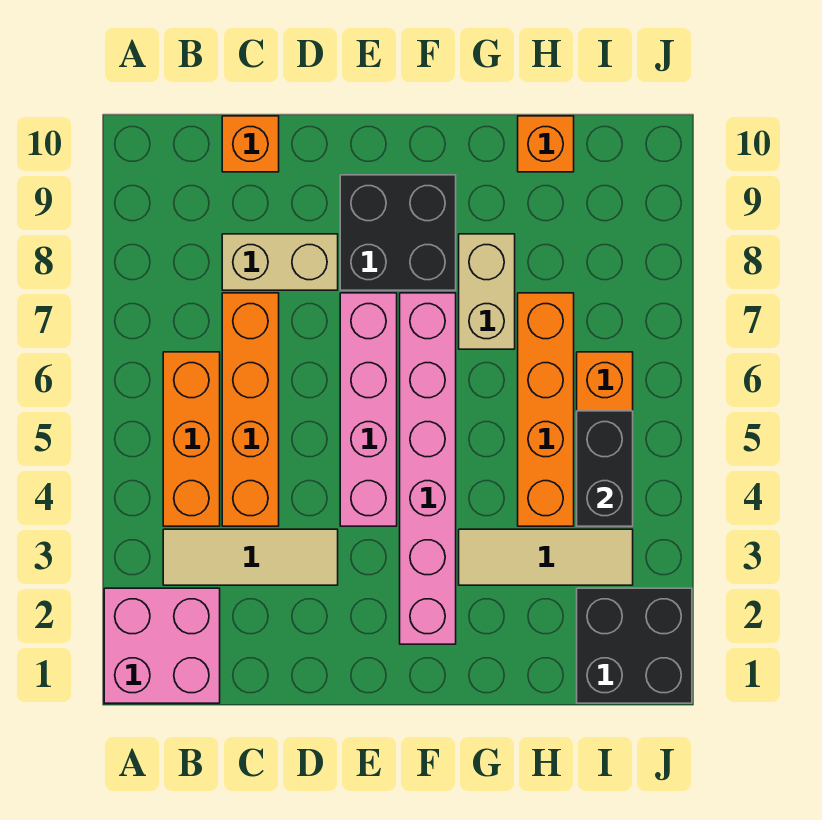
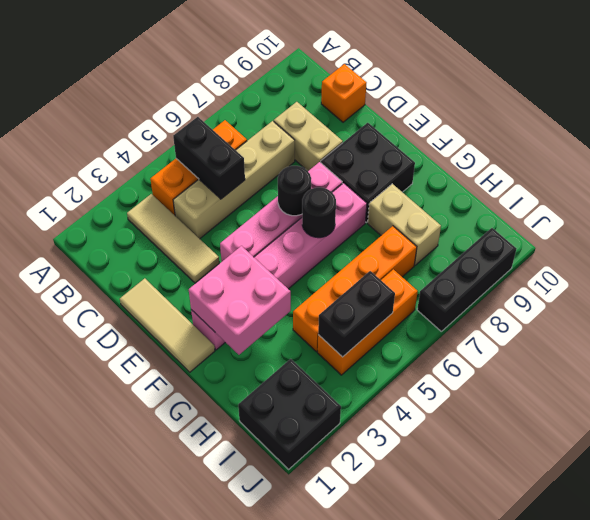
pink 2x2 brick [104,588,220,703] -> pink 2x2 brick moved to [189,246,291,355]
none -> black 1x2 brick [173,117,245,199]
orange 1x4 brick [222,293,279,526] -> tan 1x4 brick [173,121,295,239]
none -> black 1x1 round brick [278,166,311,216]
none -> black 1x1 round brick [302,187,336,238]
tan 1x3 tile [459,529,633,585] -> tan 1x3 tile moved to [120,278,215,372]
tan 1x2 brick [459,234,515,349] -> tan 1x2 brick turned to [368,184,441,265]
orange 1x1 brick [518,116,574,172] -> none
none -> black 1x3 brick [417,228,517,331]

